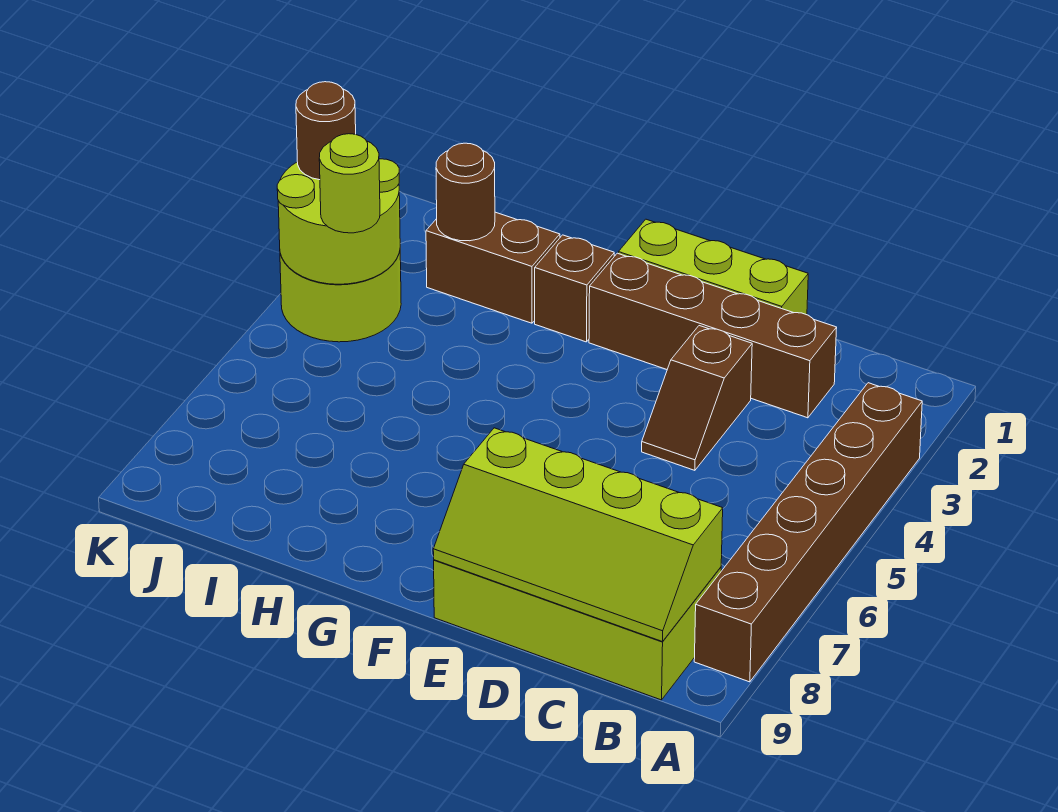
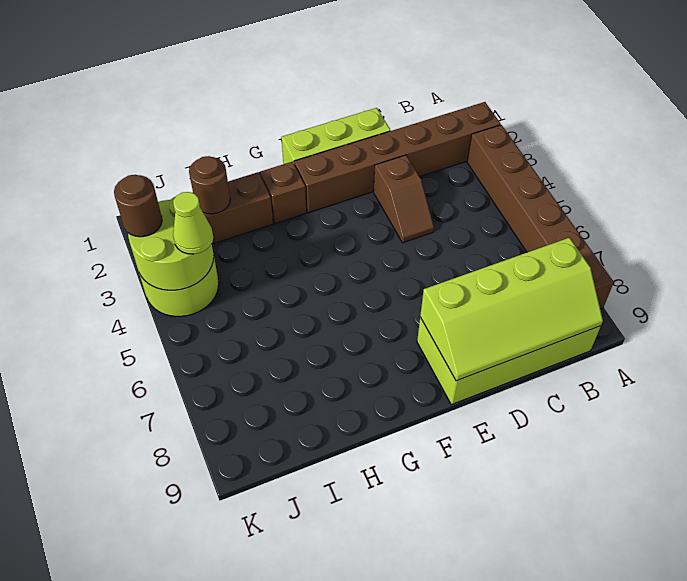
brown 1x4 brick [589,253,837,418] -> brown 1x6 brick [294,102,501,213]
lime 1x1 round brick [319,134,380,233] -> lime 1x1 cone [173,192,213,254]

